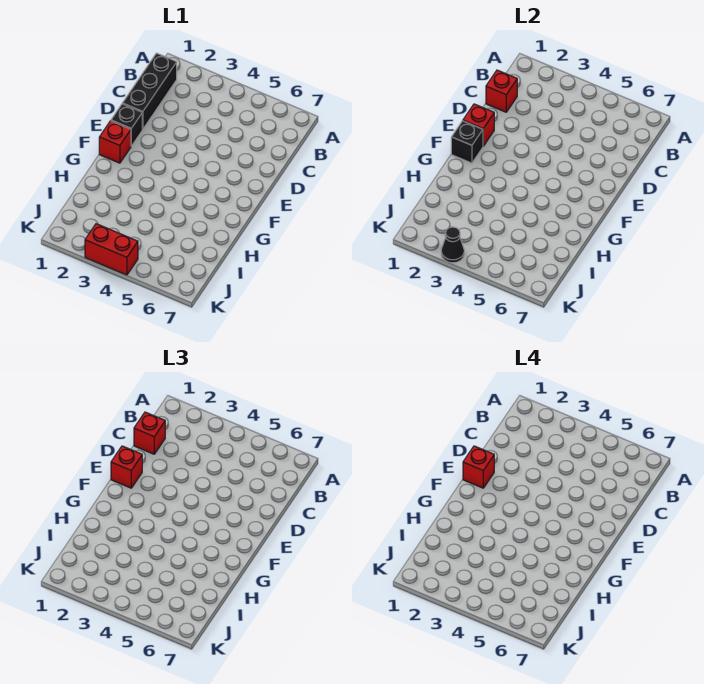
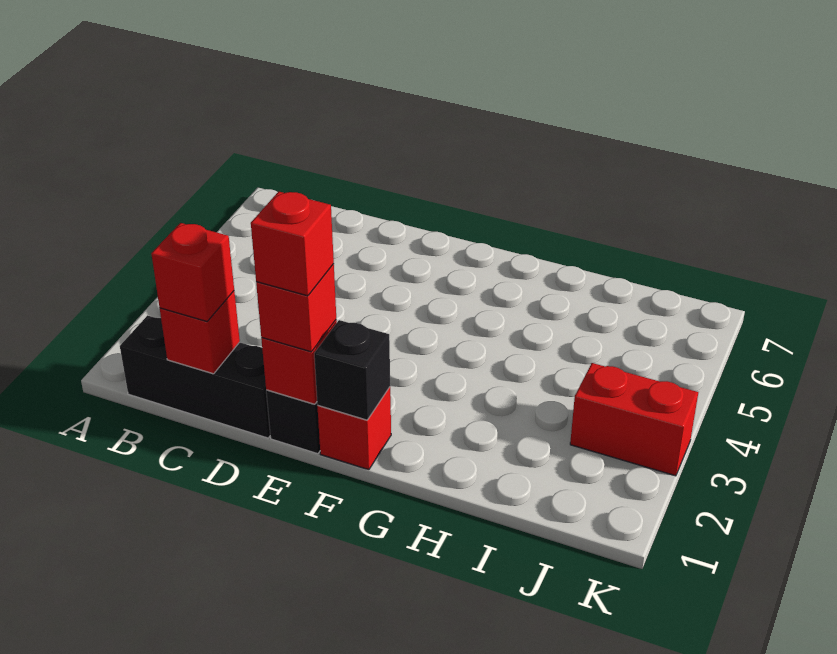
red 1x2 brick [85,224,138,275] -> red 1x2 brick turned to [570,363,698,476]
black 1x1 cone [441,227,464,263] -> none

